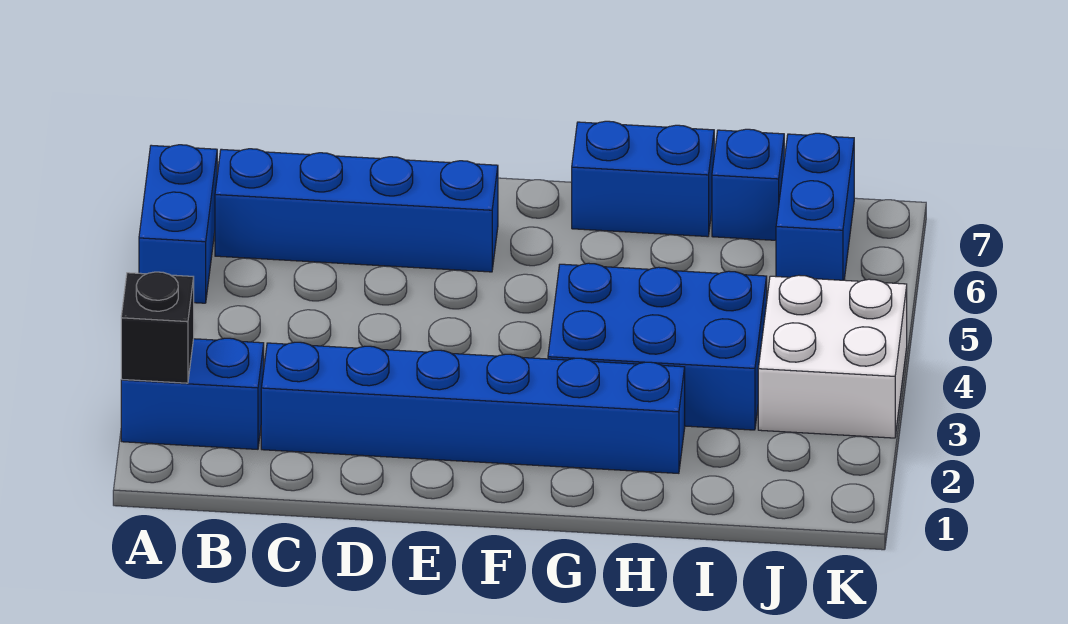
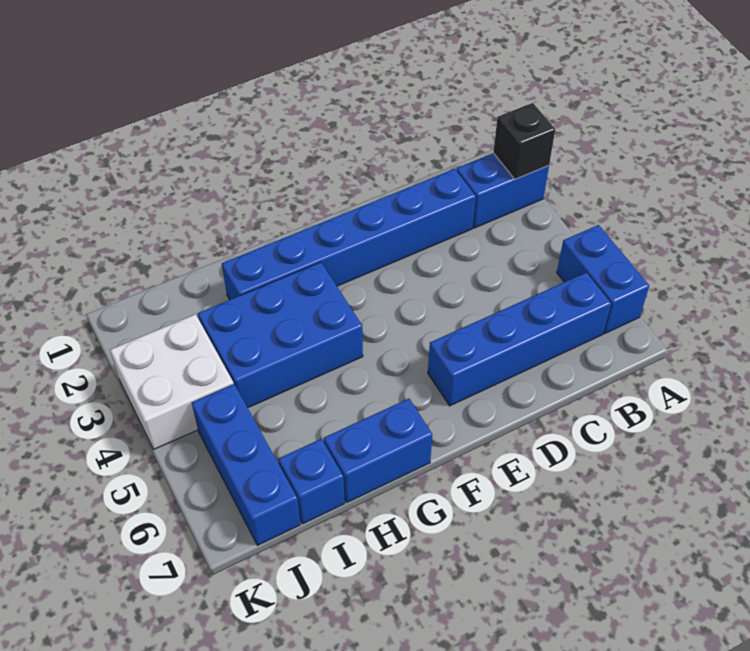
blue 1x2 brick [776,133,854,280] -> blue 1x3 brick [192,384,300,545]

